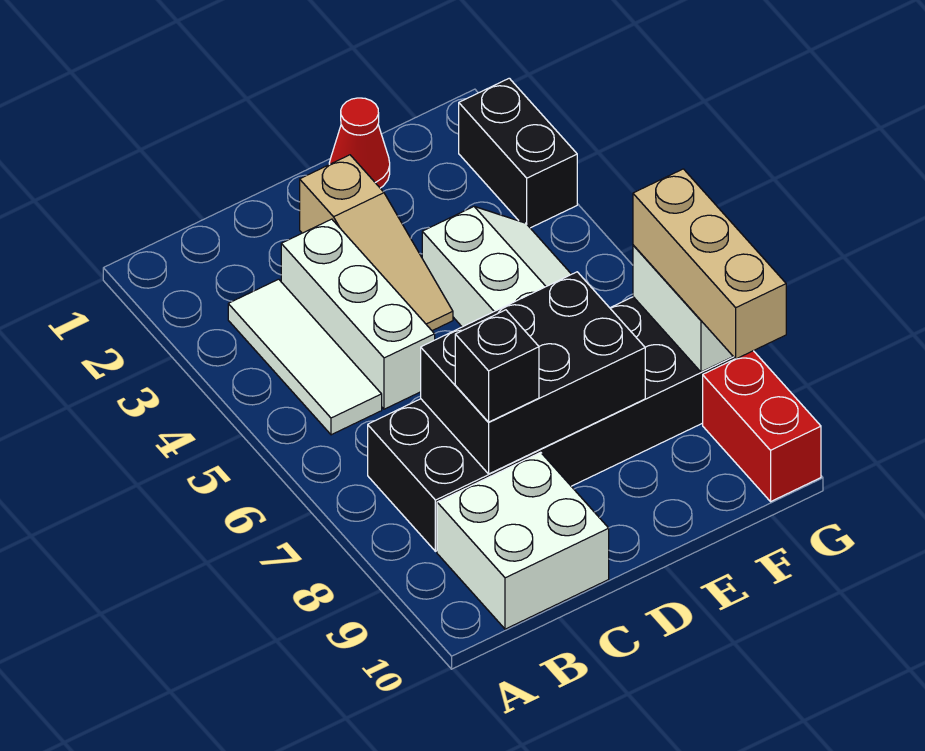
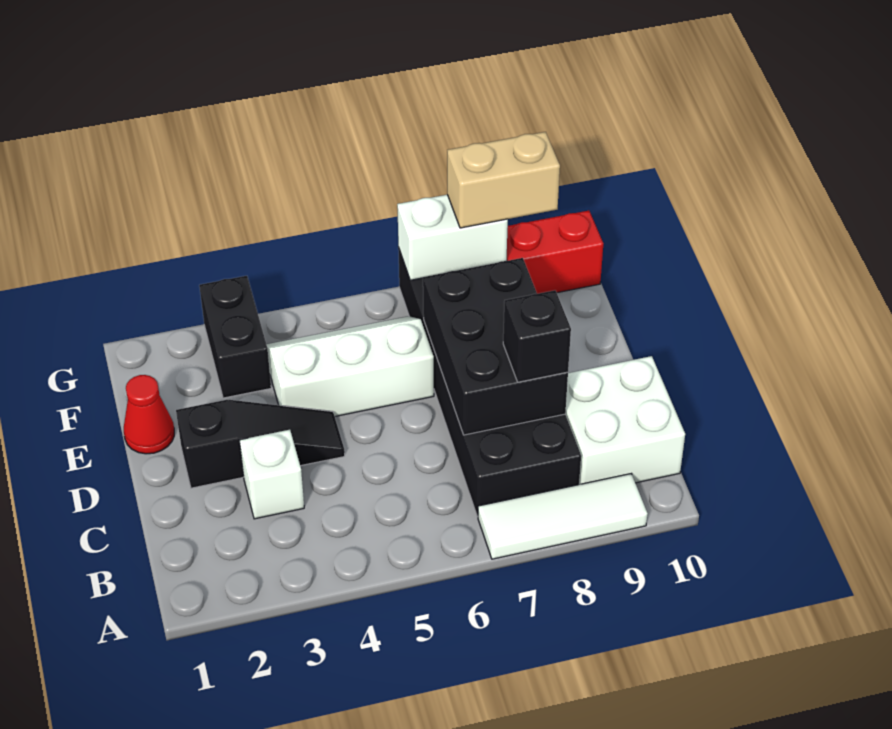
white 1x3 tile [228,279,382,435] -> white 1x3 tile moved to [478,474,648,559]
white 1x3 brick [281,219,435,409] -> white 1x1 brick [239,430,304,519]
tan 1x3 slope [300,155,453,331] -> black 1x3 slope [176,400,345,488]
black 1x2 brick [459,78,577,228] -> black 1x2 brick turned to [199,276,271,398]
tan 1x3 brick [633,169,786,359] -> tan 1x2 brick [447,132,560,228]

